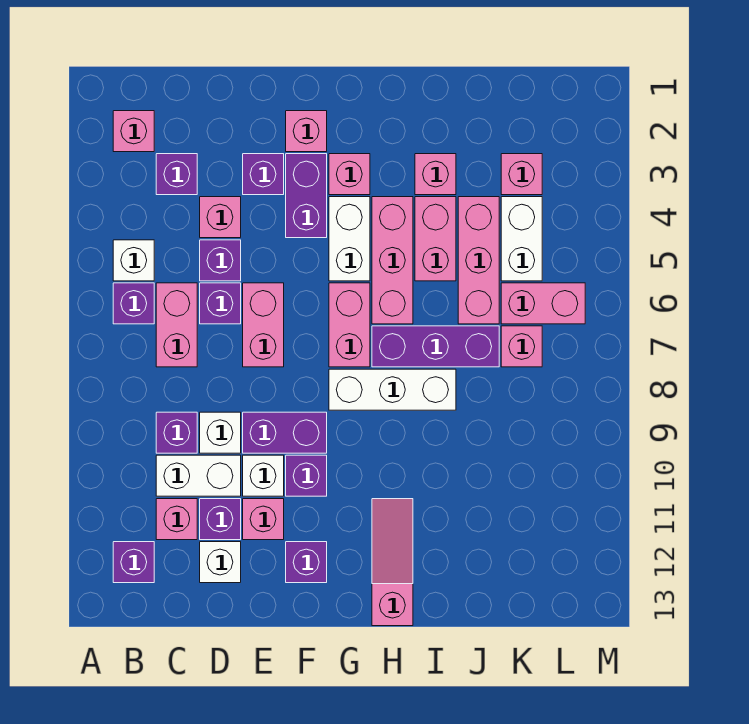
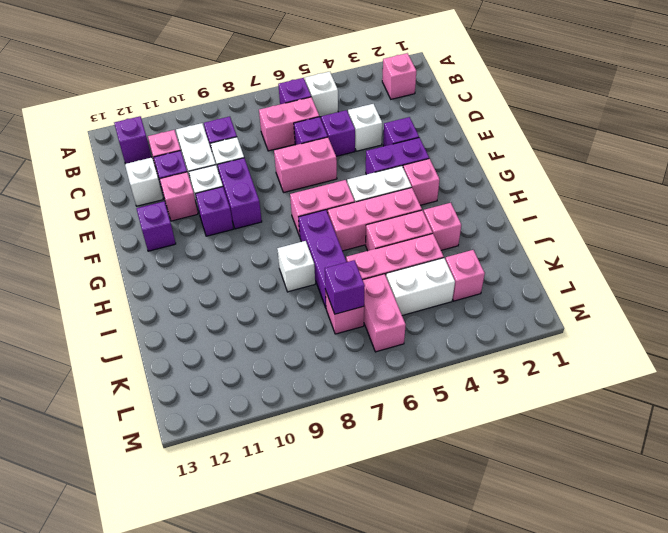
purple 1x1 brick [156,154,197,195] -> purple 1x1 brick moved to [325,260,365,314]
pink 1x1 brick [200,197,241,238] -> white 1x1 brick [348,104,382,151]
pink 1x1 brick [286,111,327,152] -> none
white 1x3 brick [329,369,456,410] -> white 1x1 brick [277,241,315,292]
pink 1x3 slope [372,499,413,626] -> none

